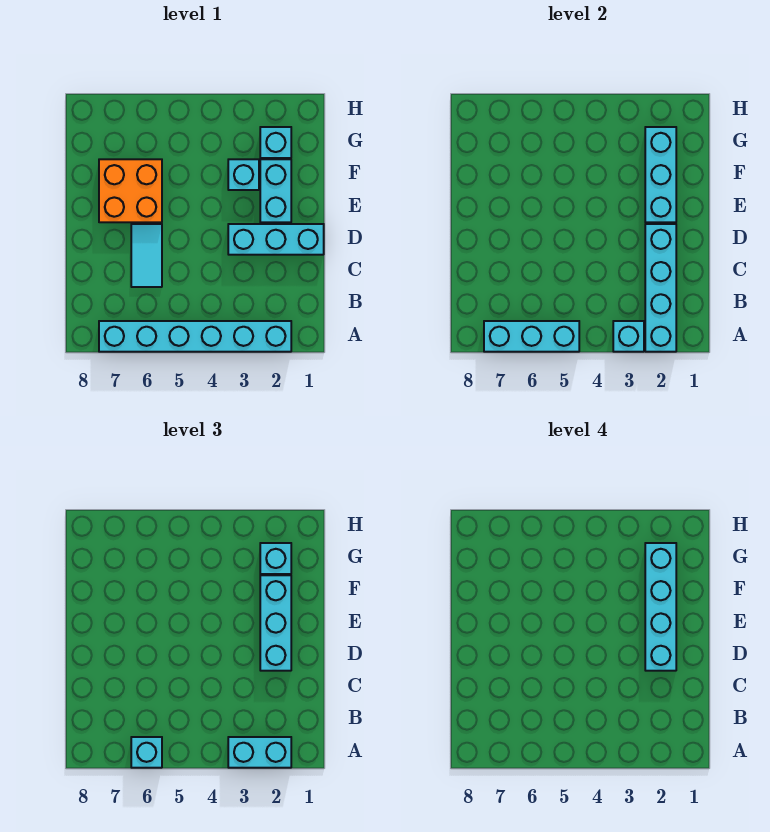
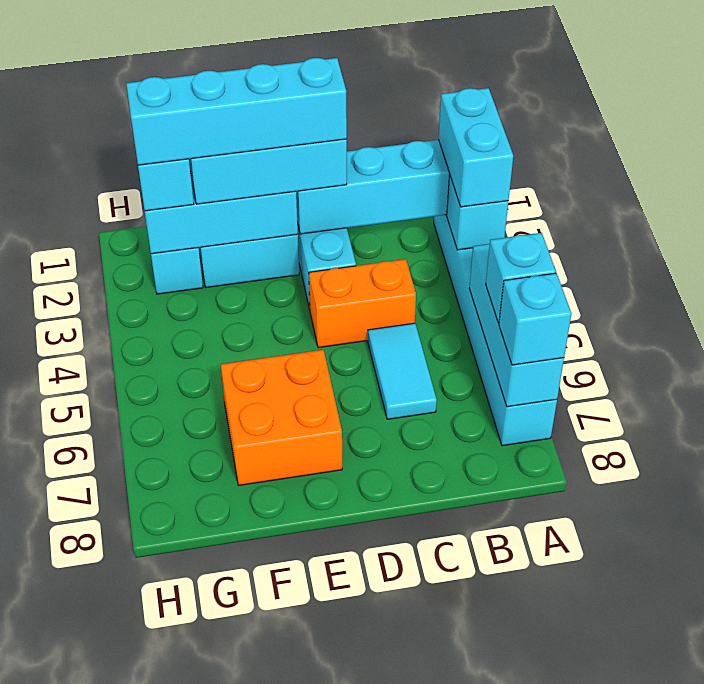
none -> orange 1x2 brick [309,259,416,348]
cyan 1x2 tile [131,224,162,287] -> cyan 1x2 tile turned to [368,323,437,419]
cyan 1x1 brick [228,159,259,190] -> cyan 1x1 brick moved to [499,273,571,365]

